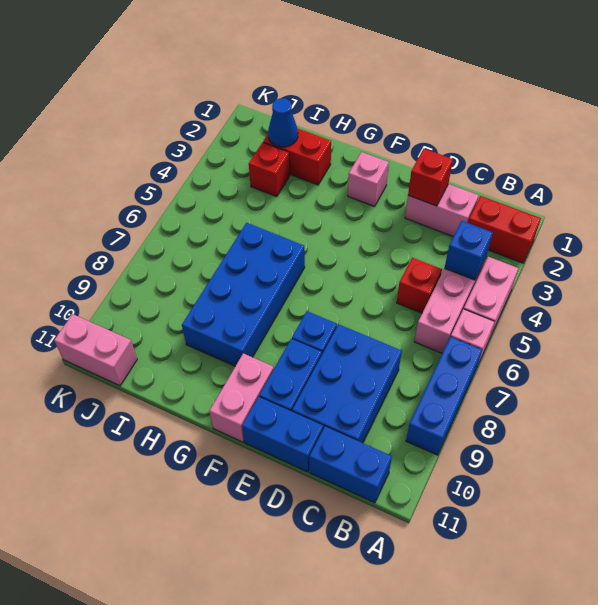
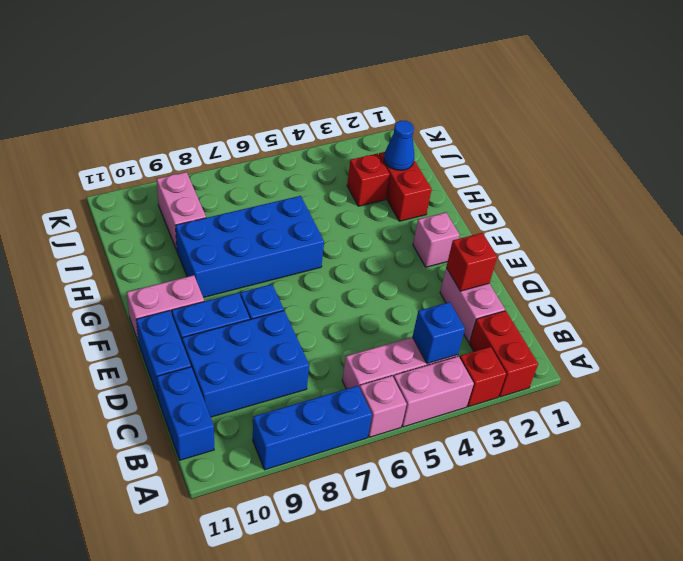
red 1x1 brick [397,258,442,313] -> red 1x1 brick moved to [460,347,506,407]
pink 1x2 brick [54,314,137,386] -> pink 1x2 brick moved to [157,172,206,250]

